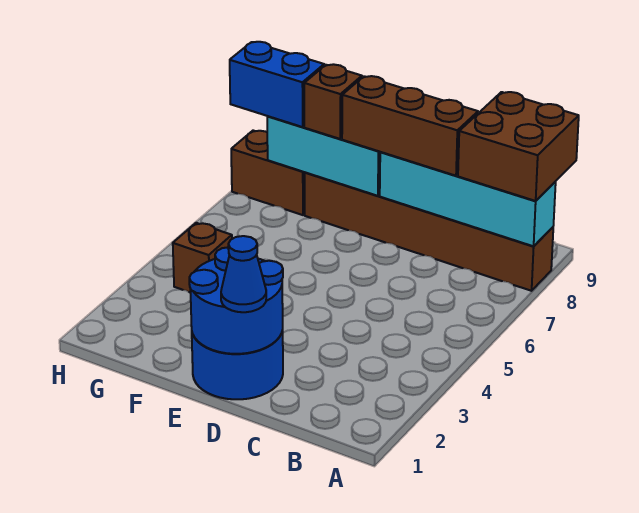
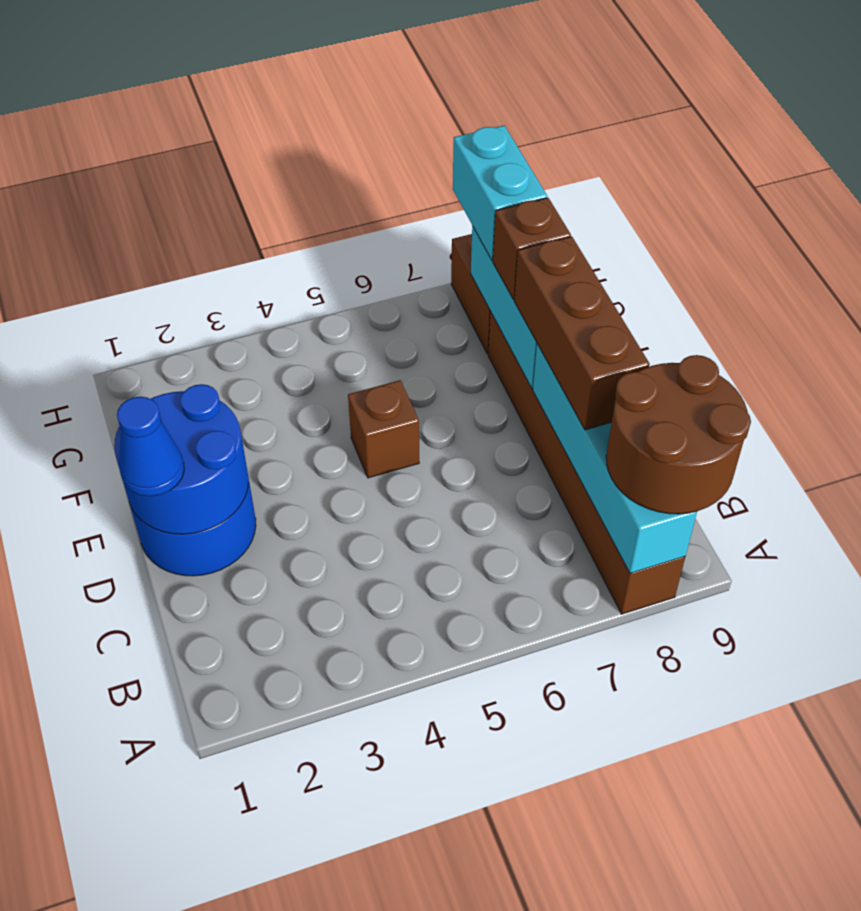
brown 2x2 brick [458,92,579,201] -> brown 2x2 round brick [606,355,751,514]
brown 1x1 brick [173,223,232,293] -> brown 1x1 brick moved to [348,380,419,478]
blue 1x2 brick [230,42,324,127] -> cyan 1x2 brick [453,126,547,261]

